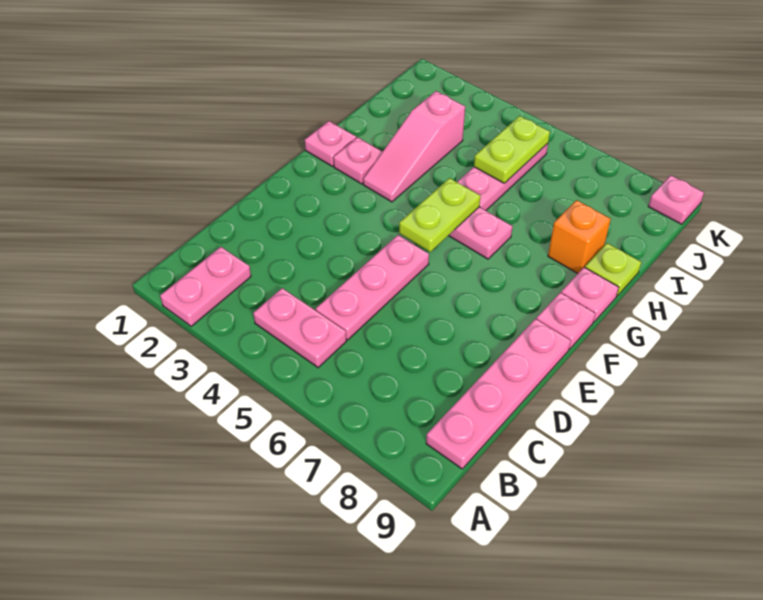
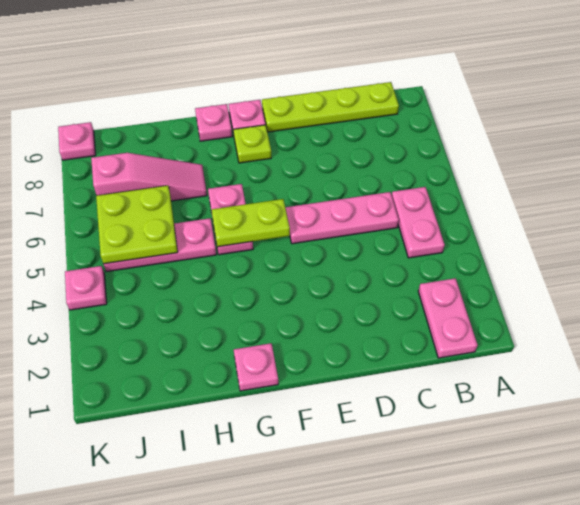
pink 1x2 plate [160,247,251,326] -> pink 1x2 plate turned to [418,278,478,358]
pink 1x4 plate [426,319,571,469] -> lime 1x4 plate [262,82,399,132]
pink 1x1 plate [333,137,383,184] -> pink 1x1 plate moved to [65,266,107,310]
pink 1x3 slope [363,91,465,202] -> pink 1x3 slope moved to [91,153,207,201]
orange 1x1 brick [548,200,611,274] -> none
lime 1x1 plate [585,243,641,296] -> lime 1x1 plate moved to [233,125,271,163]
lime 1x2 plate [474,116,550,183] -> lime 2x2 plate [96,185,178,264]

